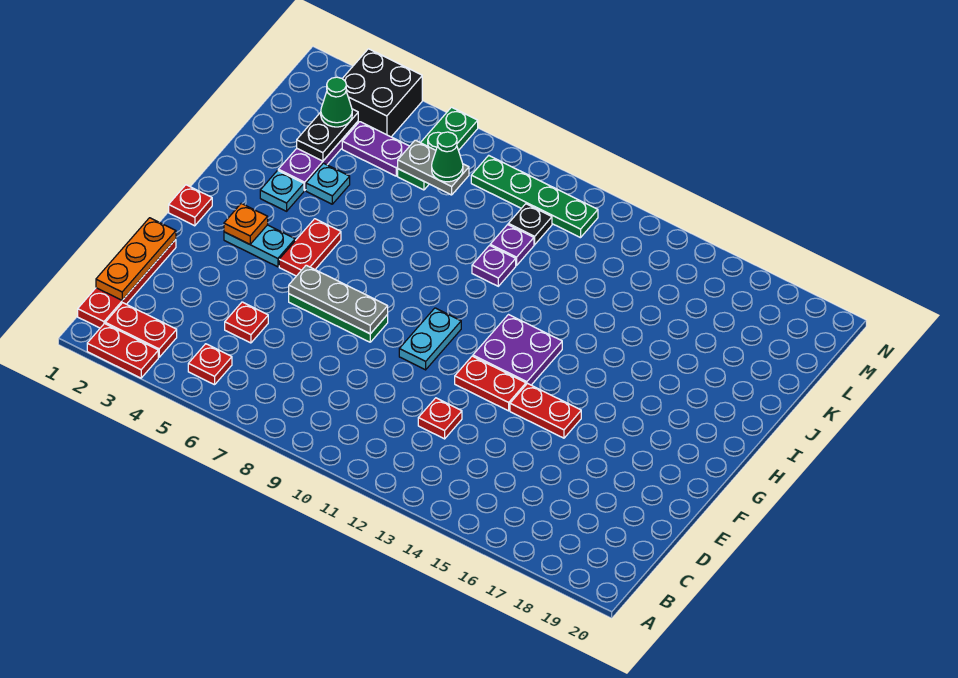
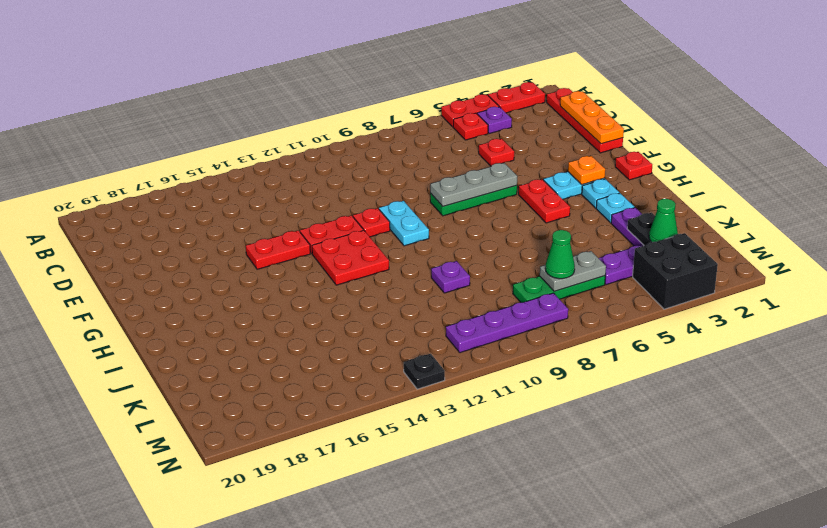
red 1x2 plate [105,303,177,357] -> red 1x2 plate moved to [441,94,499,127]
red 1x1 plate [418,398,462,439] -> red 1x1 plate moved to [353,208,390,237]
purple 2x2 plate [473,315,562,385] -> red 2x2 plate [312,230,389,285]
cyan 1x1 plate [306,163,350,204] -> cyan 1x1 plate moved to [582,179,619,208]
purple 1x1 plate [490,225,534,266] -> purple 1x1 plate moved to [477,107,512,134]
green 1x3 plate [398,107,478,190] -> green 1x3 plate turned to [513,276,605,303]
black 1x1 plate [508,204,552,245] -> black 1x1 plate moved to [404,354,445,389]
green 1x4 plate [471,155,598,238] -> purple 1x4 plate [446,293,568,353]

